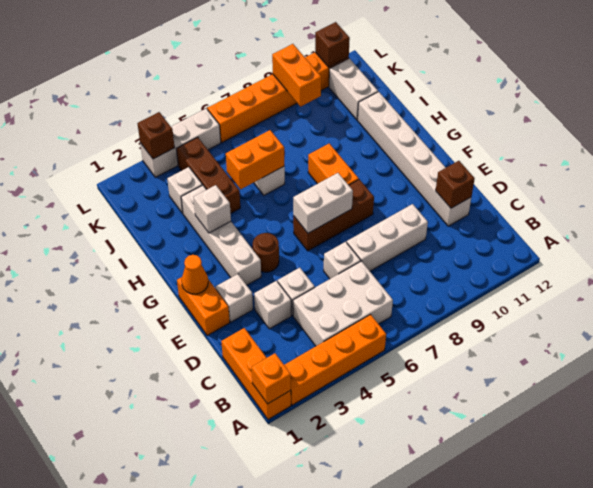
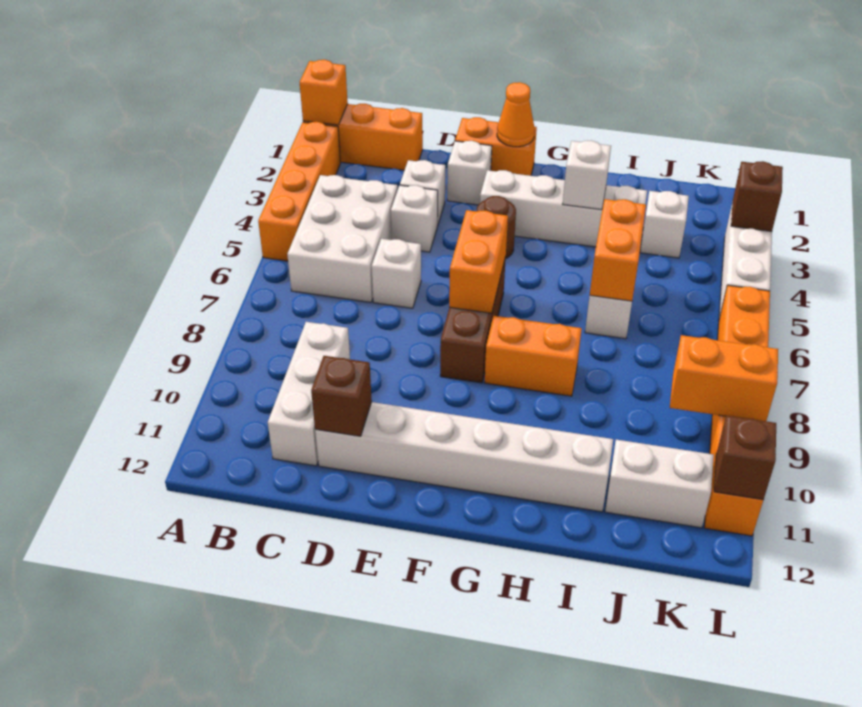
white 1x3 brick [347,204,428,271] -> white 1x3 brick moved to [268,322,350,466]
white 1x2 brick [293,173,353,233] -> orange 1x2 brick [449,210,508,313]
brown 1x3 brick [176,137,240,213] -> none

